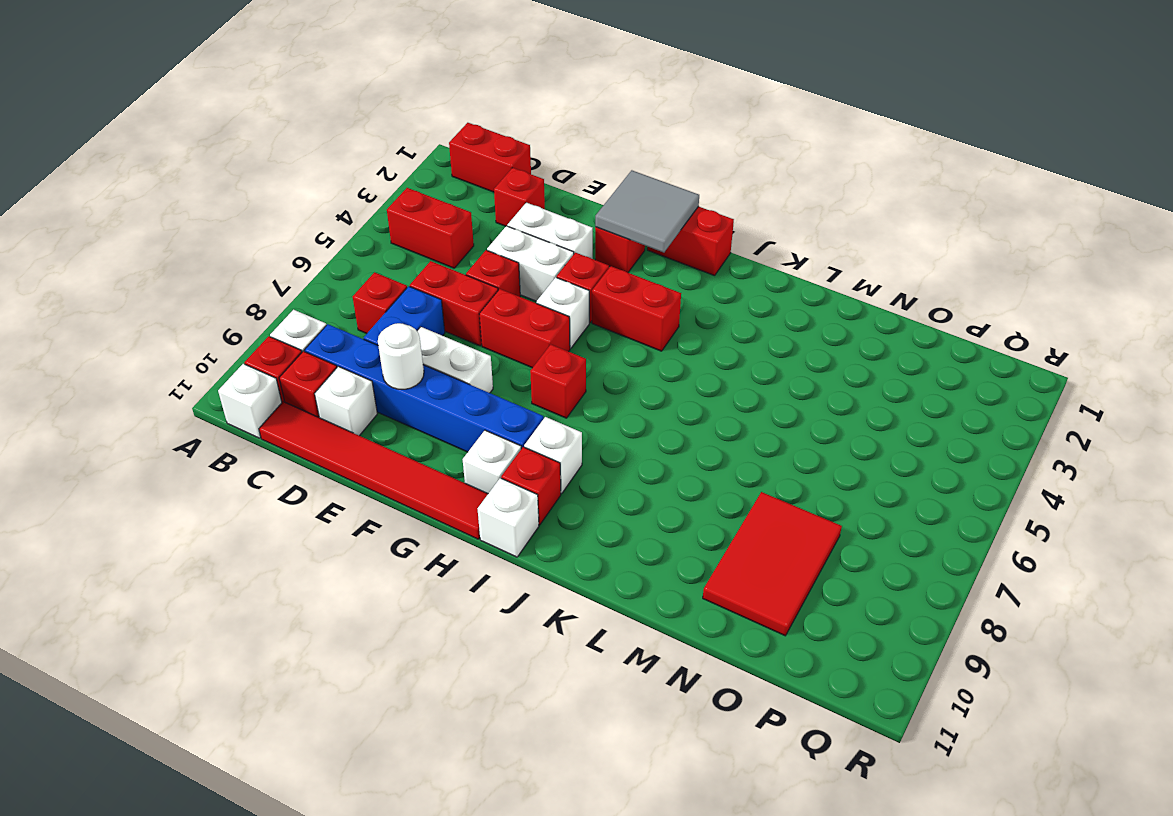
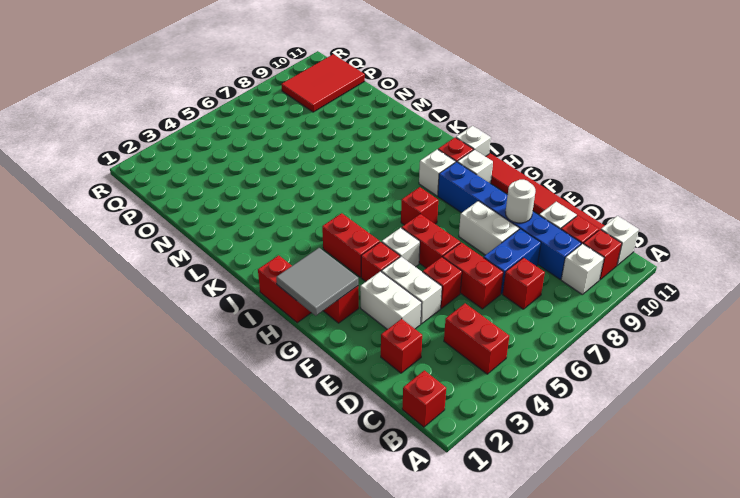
red 1x2 brick [449,123,531,192] -> red 1x1 brick [402,370,446,427]
red 2x3 tile [703,492,842,636] -> red 2x3 tile moved to [281,54,365,112]

